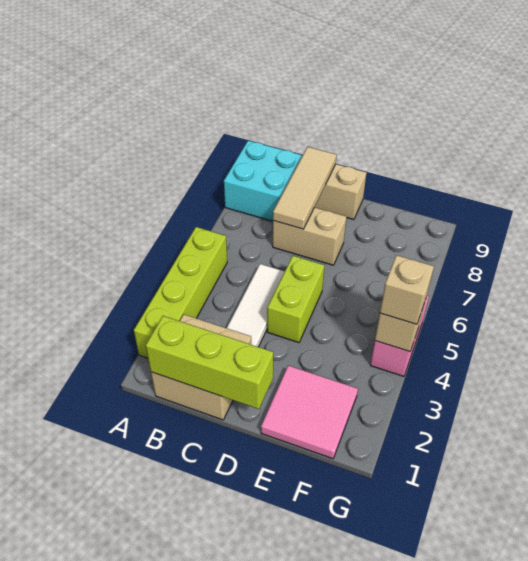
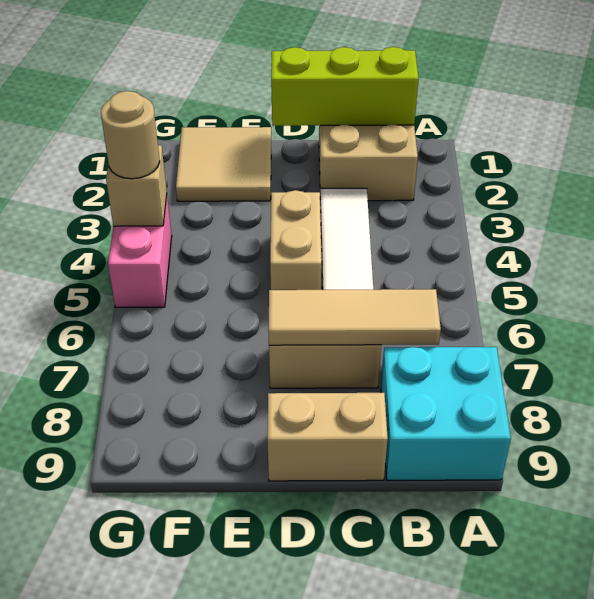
lime 1x4 brick [134,227,227,358] -> none
tan 1x3 tile [273,147,337,229] -> tan 1x3 tile turned to [268,289,441,345]
lime 1x2 brick [267,256,324,343] -> tan 1x2 brick [270,190,322,290]
pink 2x2 tile [261,366,358,459] -> tan 2x2 tile [176,127,271,201]
tan 1x1 brick [380,255,434,324] -> tan 1x1 round brick [101,91,160,179]

